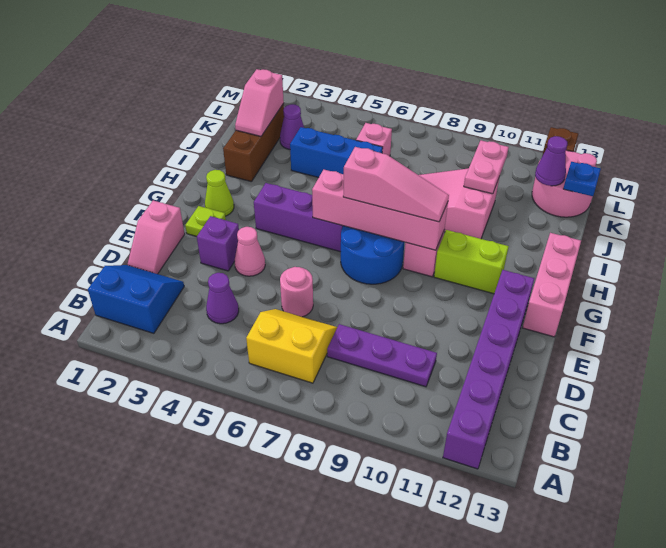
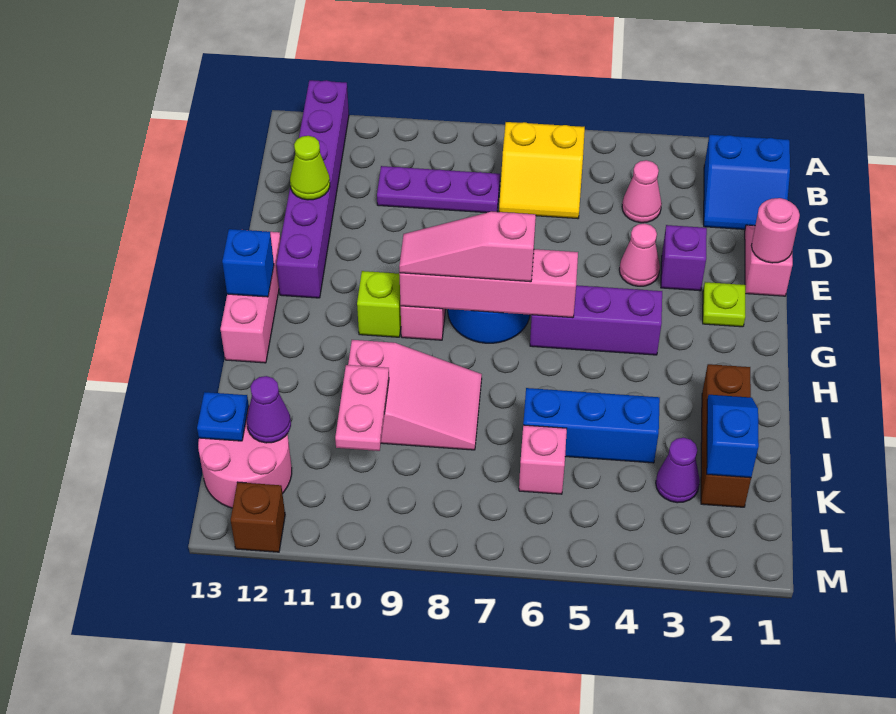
purple 1x1 cone [206,273,239,324] -> pink 1x1 cone [622,160,662,223]
pink 1x1 round brick [280,267,313,317] -> pink 1x1 round brick moved to [751,198,800,263]
lime 1x1 cone [205,170,234,216] -> lime 1x1 cone moved to [290,136,330,200]
lime 1x2 brick [434,230,509,294] -> lime 1x1 brick [357,271,401,337]
none -> blue 1x1 brick [222,229,274,297]
pink 1x2 slope [235,69,284,136] -> blue 1x2 slope [707,395,759,478]

